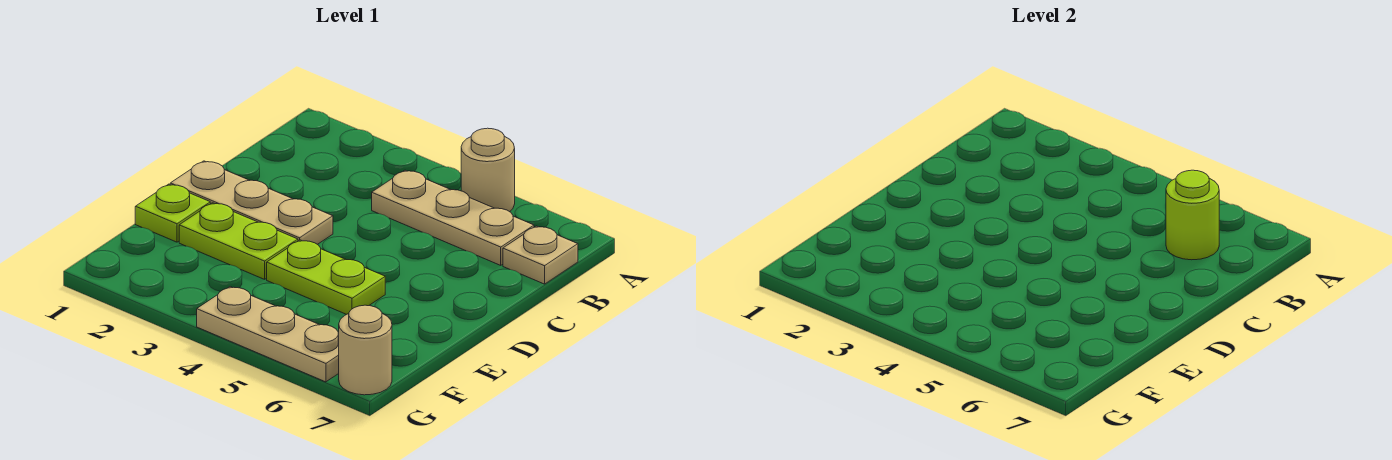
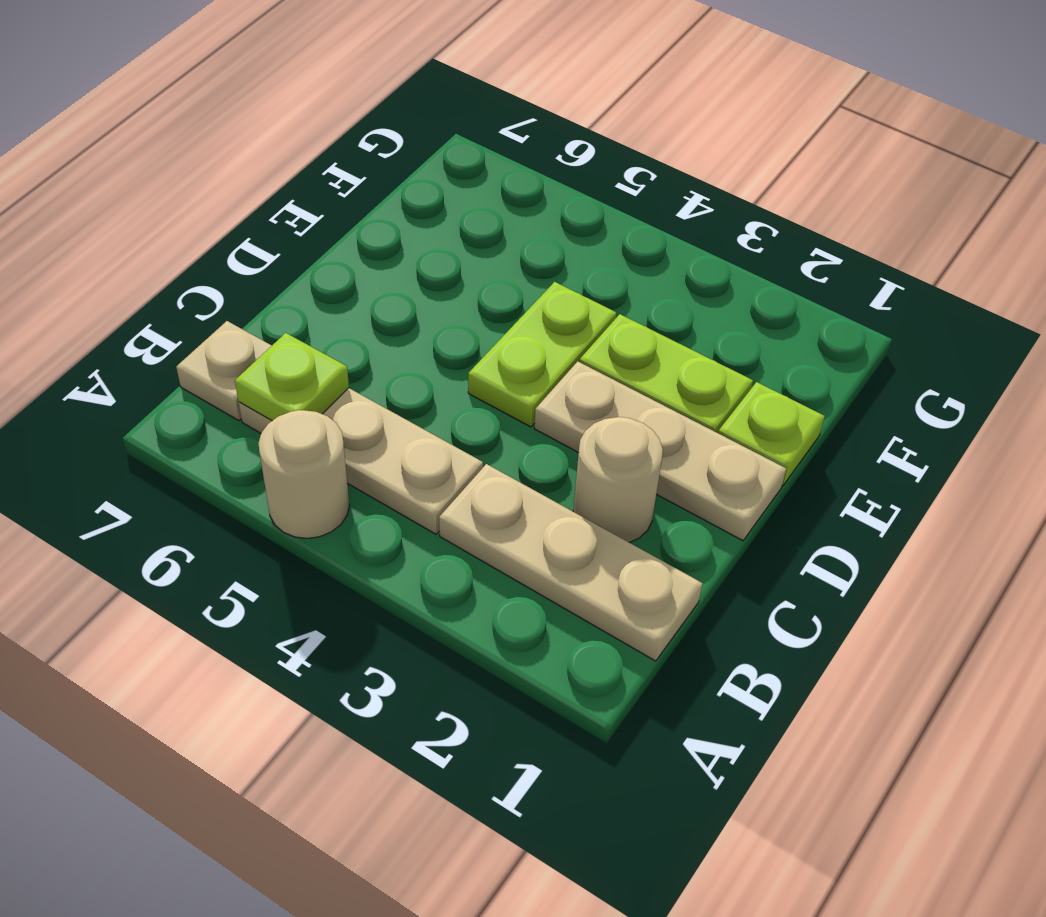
lime 1x1 round brick [1166,170,1219,260] -> lime 1x1 plate [235,333,349,421]
lime 1x2 plate [267,240,385,314] -> lime 1x2 plate turned to [468,282,616,427]
tan 1x3 plate [197,287,339,382] -> tan 1x3 plate moved to [439,464,703,661]
tan 1x1 round brick [338,305,392,395] -> tan 1x1 round brick moved to [573,417,663,543]

